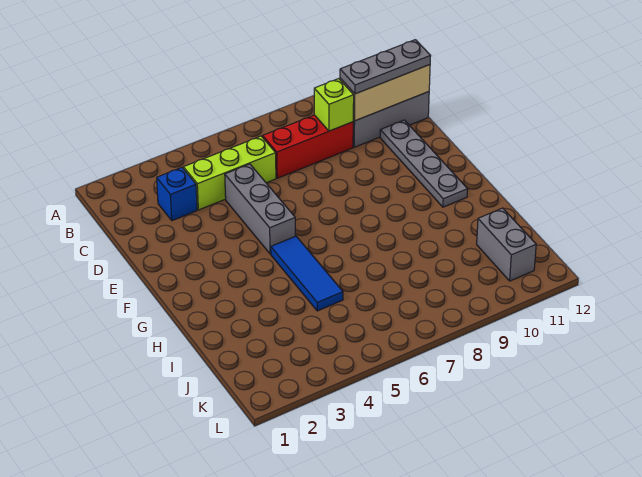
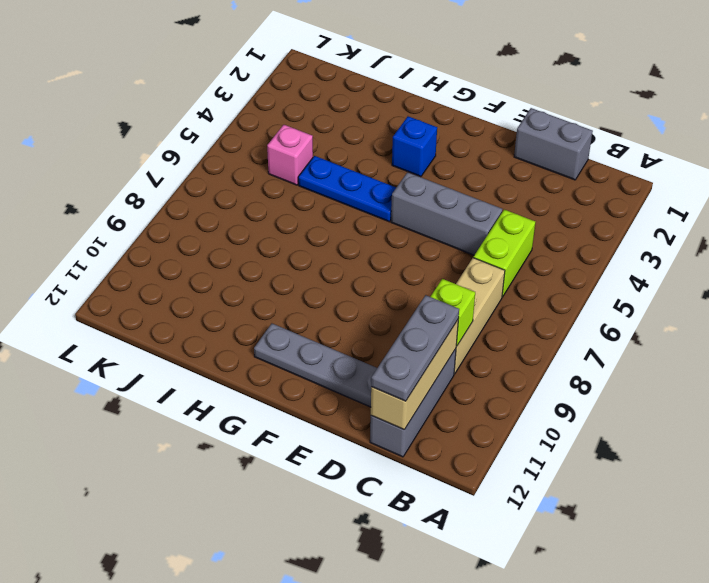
blue 1x1 brick [157,167,197,221] -> blue 1x1 brick moved to [392,116,437,177]
lime 1x3 brick [183,136,276,210] -> lime 1x2 brick [474,210,535,297]
red 1x3 brick [263,115,353,178] -> tan 1x3 brick [454,258,505,374]
blue 1x3 tile [271,236,343,311] -> blue 1x3 plate [298,156,396,222]
none -> pink 1x1 brick [267,125,313,185]
grey 1x2 brick [477,208,536,281] -> grey 1x2 brick moved to [514,108,593,180]

